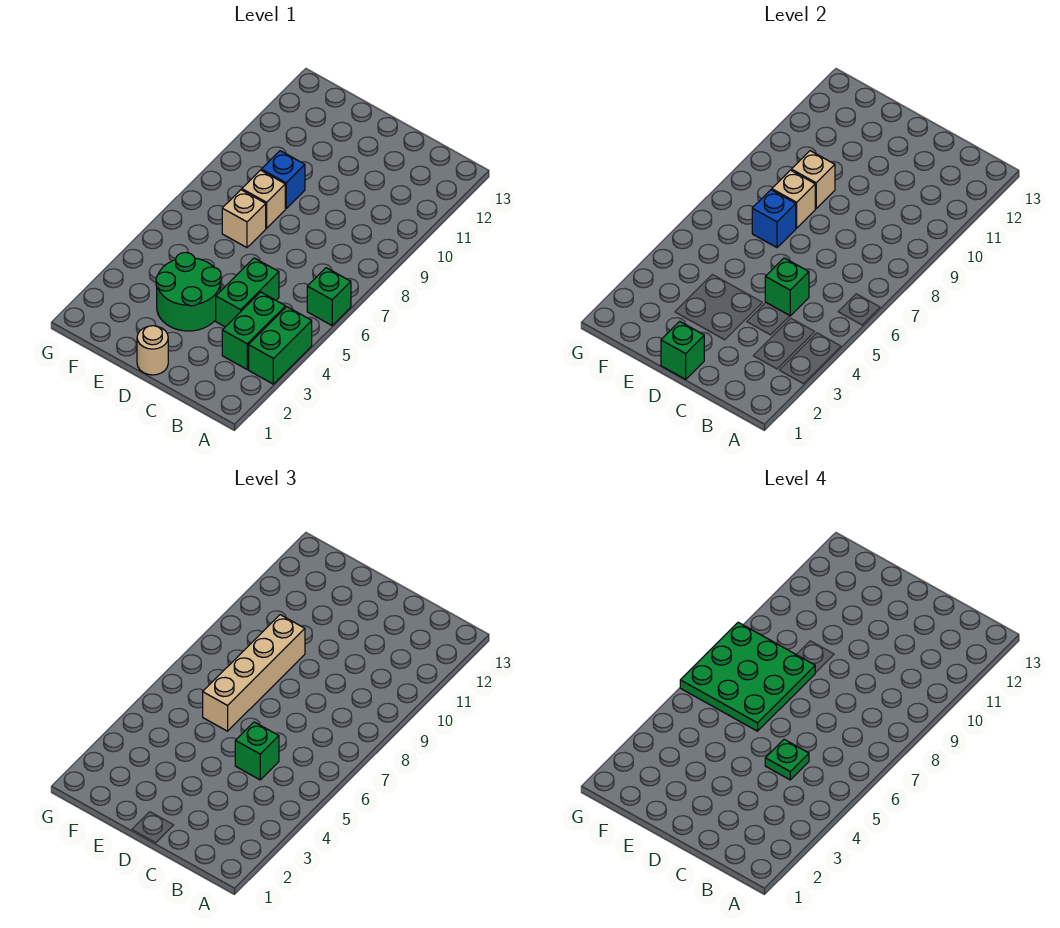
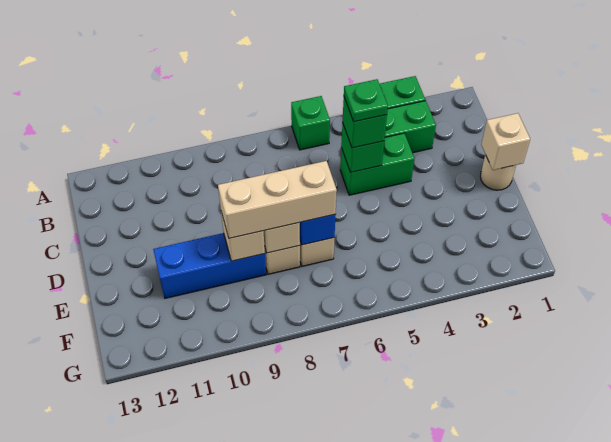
green 1x1 brick [661,321,704,379] -> tan 1x1 brick [481,113,530,170]
green 2x2 round brick [156,252,221,331] -> none
tan 1x4 brick [203,615,305,731] -> tan 1x3 brick [218,161,337,238]
green 3x3 plate [680,622,815,731] -> none
blue 1x1 brick [261,151,305,208] -> blue 1x3 brick [153,233,266,298]

